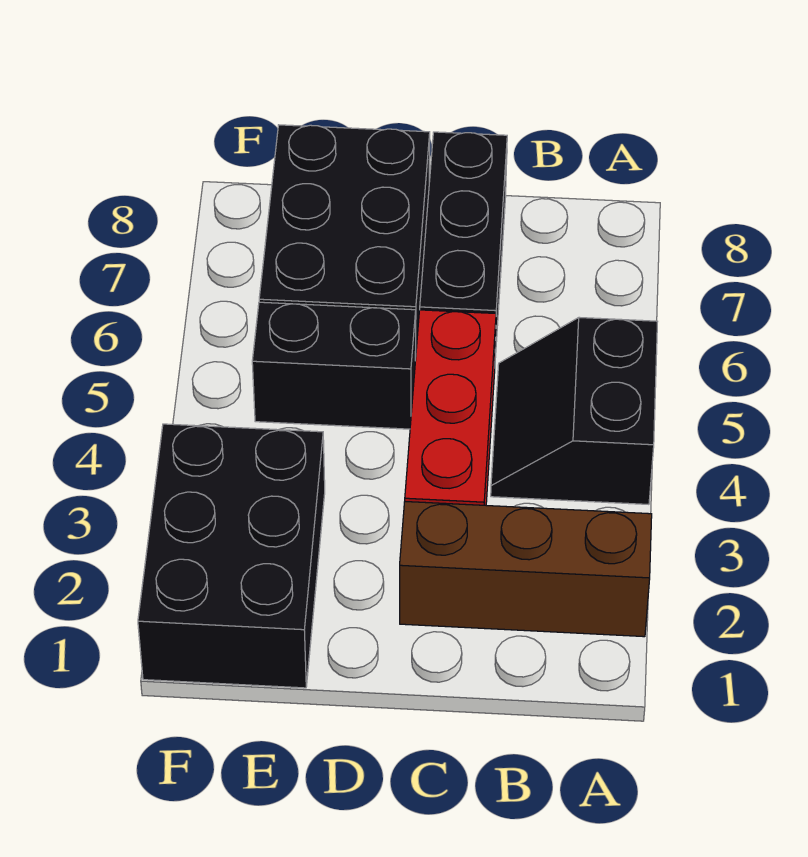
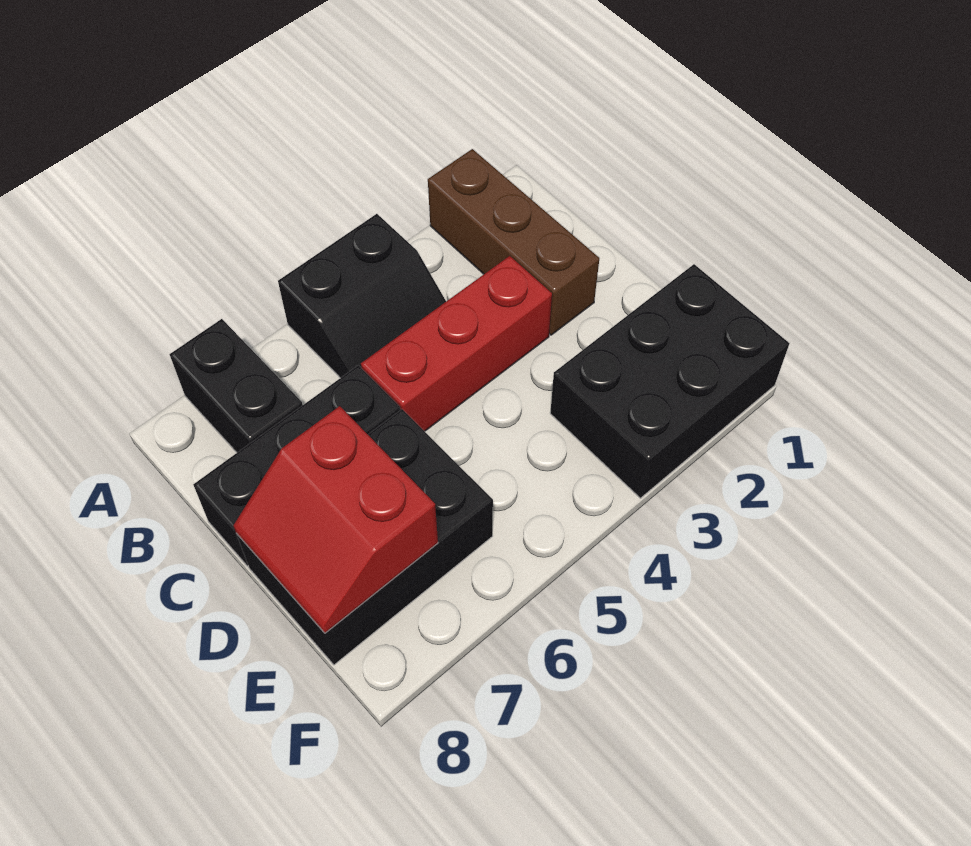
black 1x2 brick [252,302,416,429] -> black 1x2 brick moved to [170,319,303,452]
none -> red 2x2 slope [233,406,438,633]

